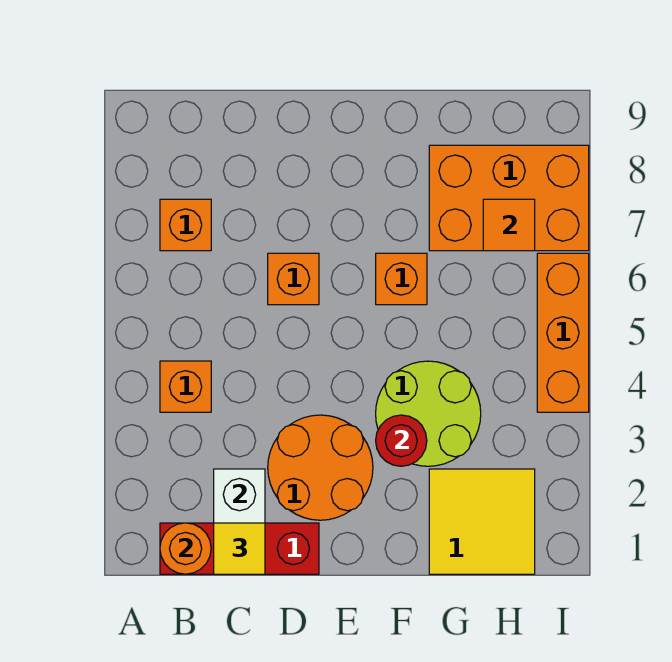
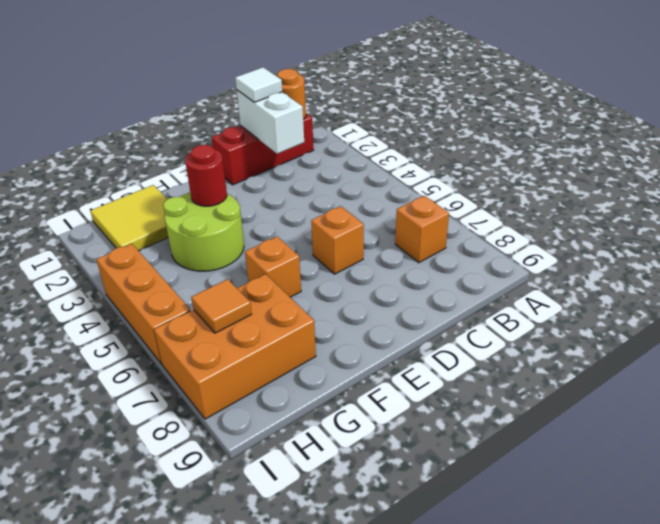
orange 1x1 brick [160,361,211,412] -> none
yellow 1x1 tile [214,523,265,574] -> white 1x1 tile [235,67,282,102]
orange 2x2 round brick [268,415,373,520] -> none

